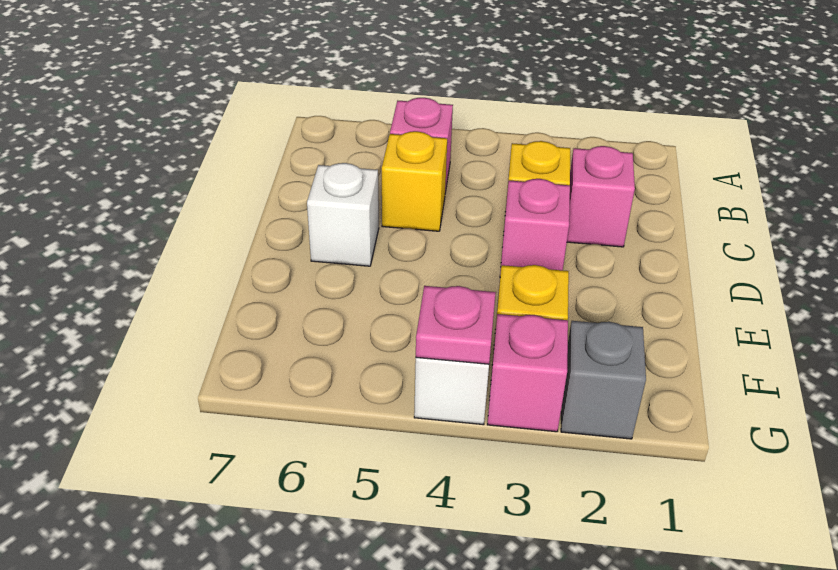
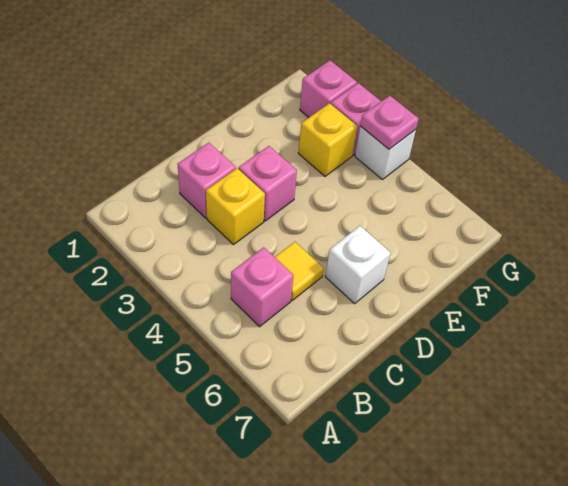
yellow 1x1 brick [382,131,447,231] -> yellow 1x1 tile [275,242,324,300]
grey 1x1 brick [561,321,646,439] -> pink 1x1 brick [300,60,357,117]

